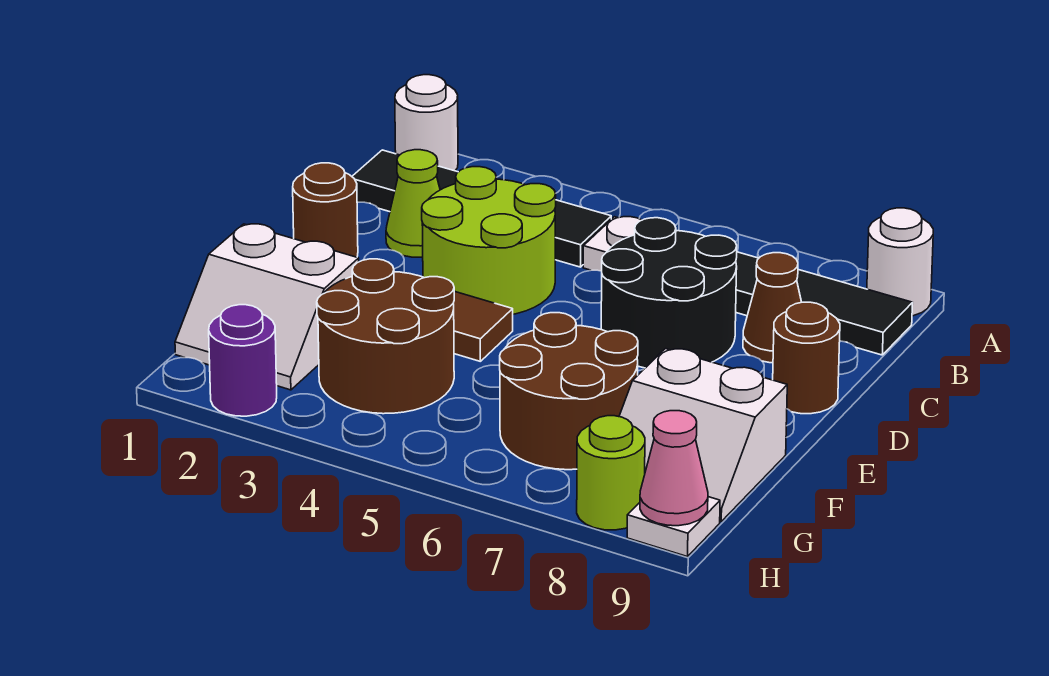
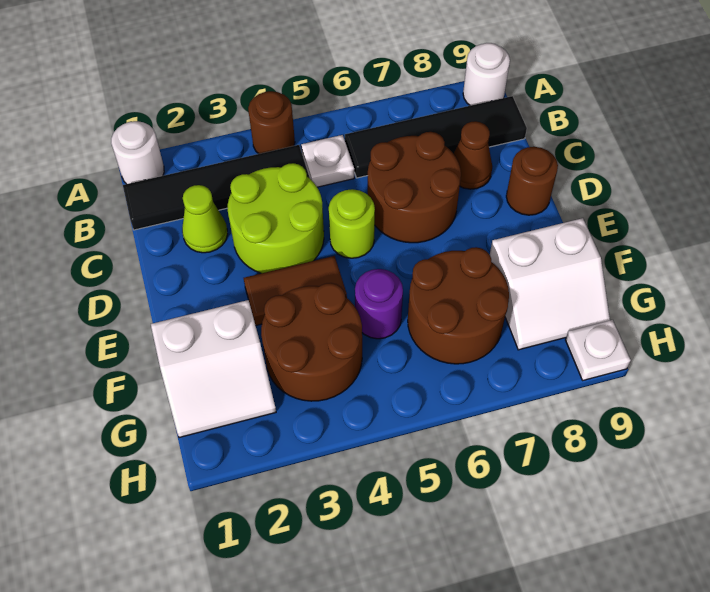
black 2x2 round brick [601,218,737,368] -> brown 2x2 round brick [368,132,461,243]
brown 1x1 round brick [293,163,358,257] -> brown 1x1 round brick moved to [248,91,295,154]
purple 1x1 round brick [209,305,277,416] -> purple 1x1 round brick moved to [355,269,403,339]
lime 1x1 round brick [577,416,645,530] -> lime 1x1 round brick moved to [329,189,375,258]
pink 1x1 cone [640,411,708,526] -> none

